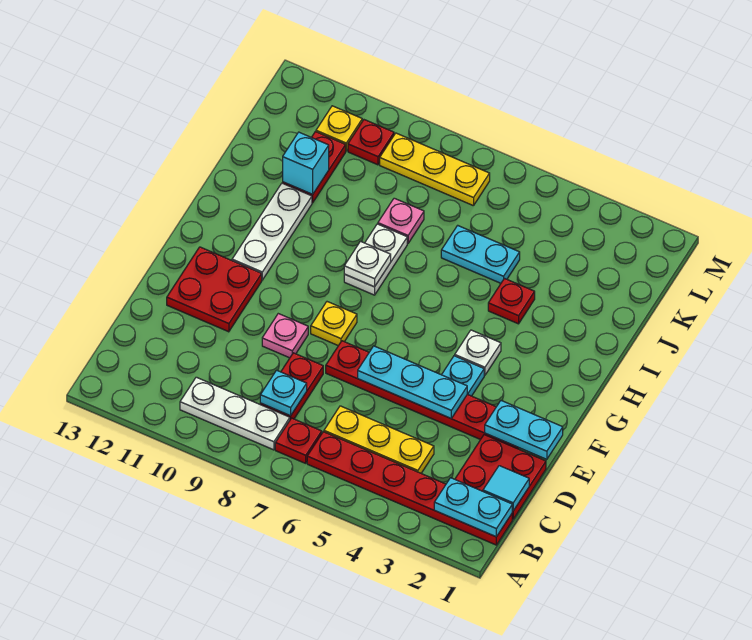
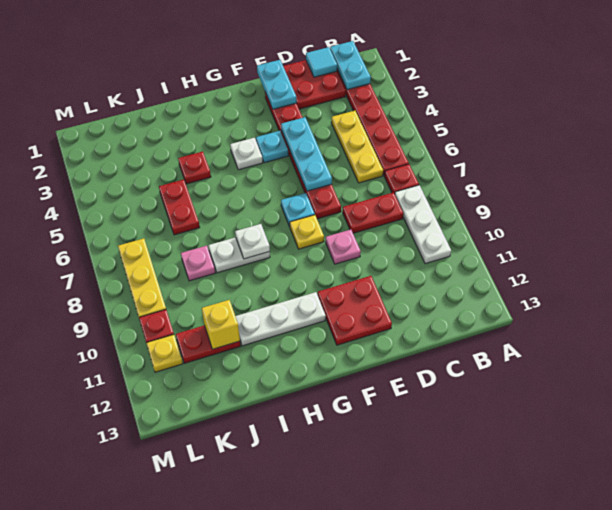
cyan 1x1 plate [260,370,307,416] -> cyan 1x1 plate moved to [281,193,315,226]
cyan 1x2 plate [441,225,520,283] -> red 1x2 plate [159,180,200,235]
cyan 1x1 brick [283,132,329,194] -> yellow 1x1 brick [202,300,240,349]

